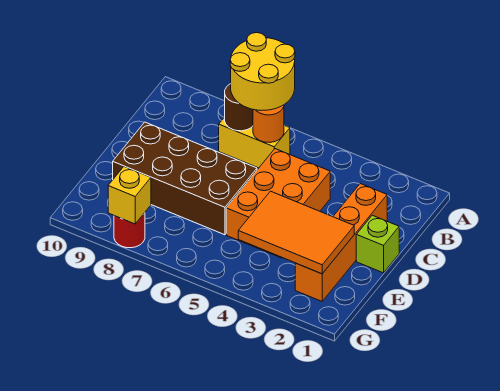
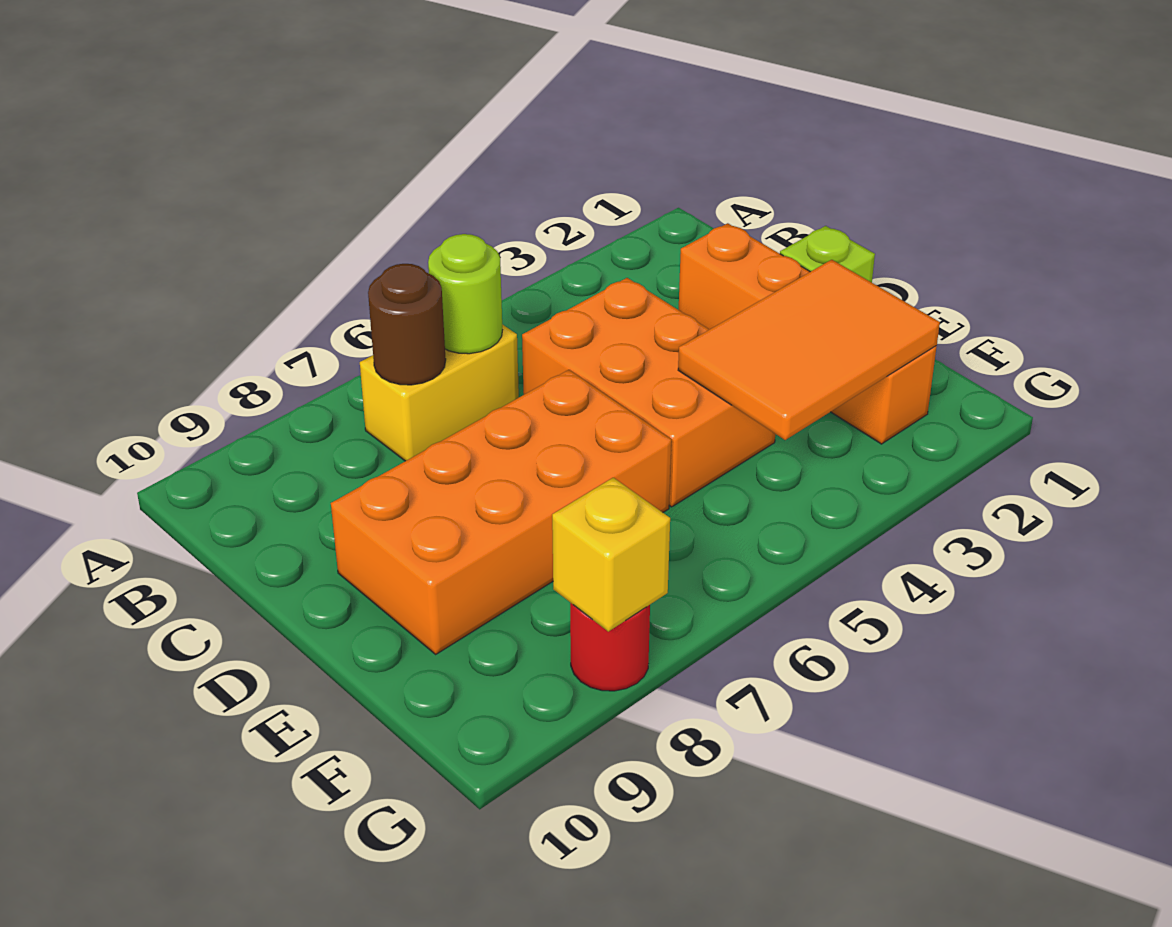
yellow 2x2 round brick [230,33,295,110] -> none
orange 1x1 round brick [253,105,284,142] -> lime 1x1 round brick [428,234,502,354]
brown 2x4 brick [113,122,257,235] -> orange 2x4 brick [331,370,671,654]

